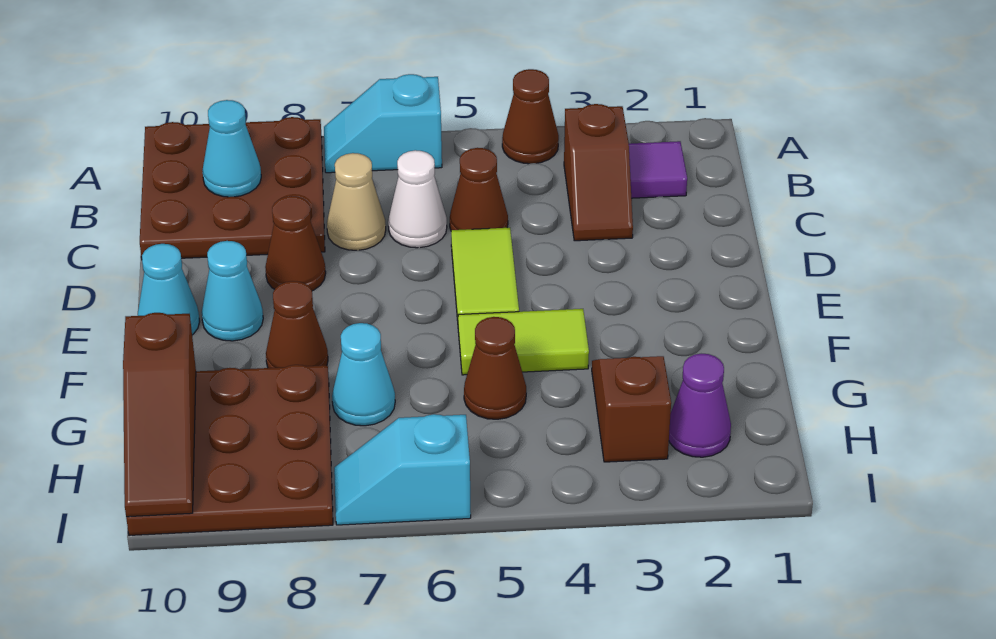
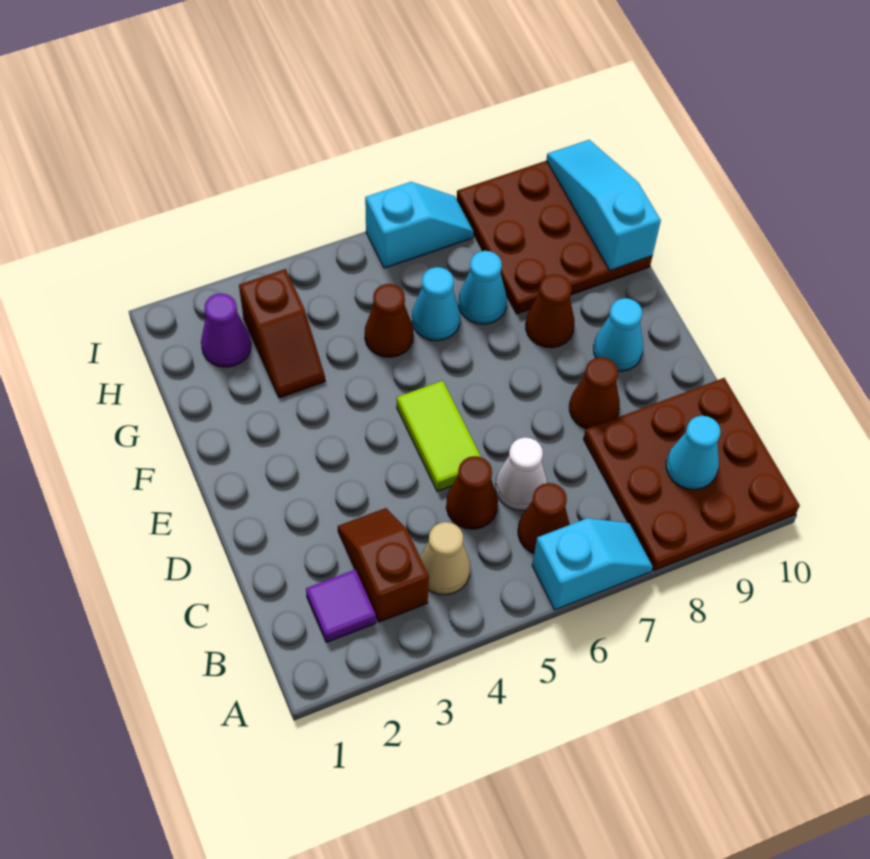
brown 1x1 cone [502,69,559,164] -> brown 1x1 cone moved to [518,483,570,553]
tan 1x1 cone [327,153,386,250] -> tan 1x1 cone moved to [420,522,470,595]
cyan 1x1 cone [138,244,200,335] -> cyan 1x1 cone moved to [412,267,460,341]
lime 1x2 tile [458,309,589,375] -> none
brown 1x3 slope [123,313,196,517] -> cyan 1x3 slope [546,140,661,271]

